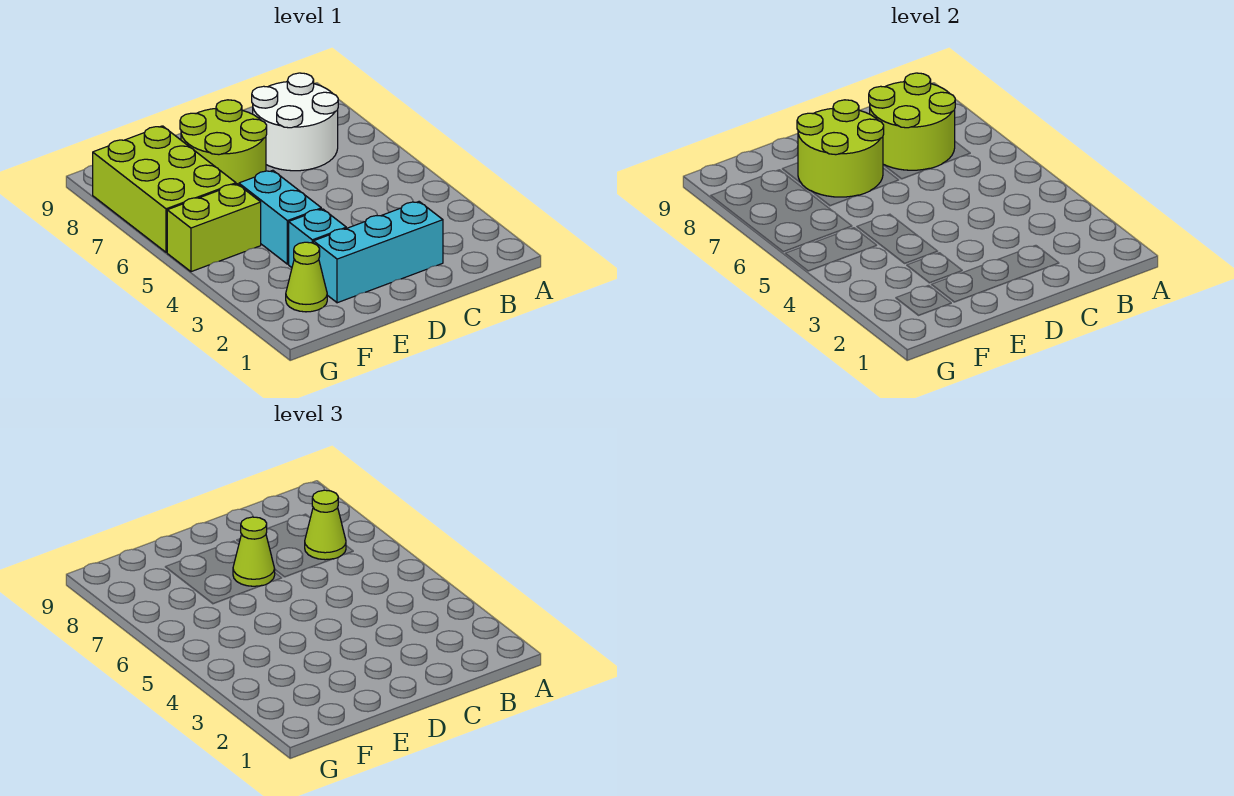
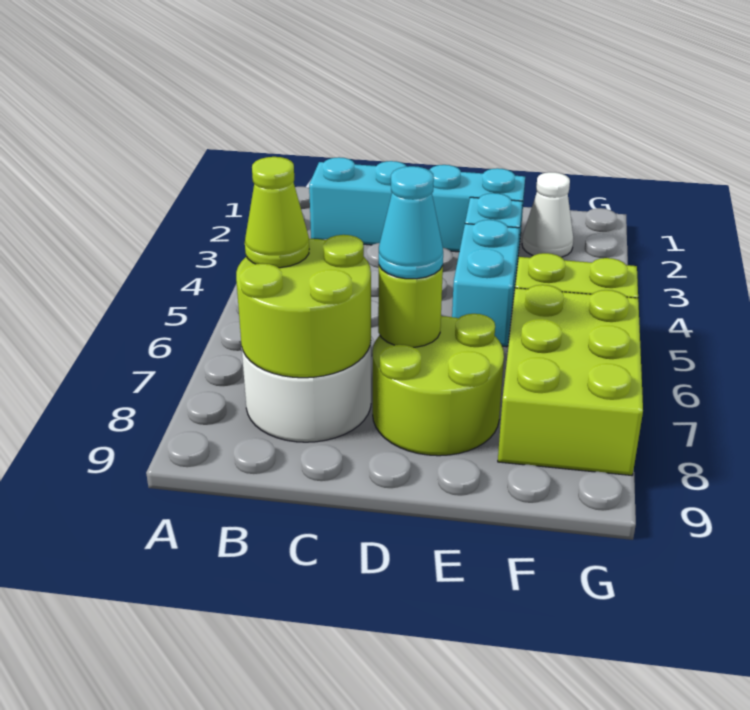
cyan 1x3 brick [313,202,443,303] -> cyan 1x4 brick [309,157,525,253]
lime 2x2 round brick [797,100,884,197] -> lime 1x1 round brick [378,266,443,347]
lime 1x1 cone [233,517,275,586] -> cyan 1x1 cone [379,166,443,279]
lime 1x1 cone [286,242,327,312] -> white 1x1 cone [522,172,574,257]

